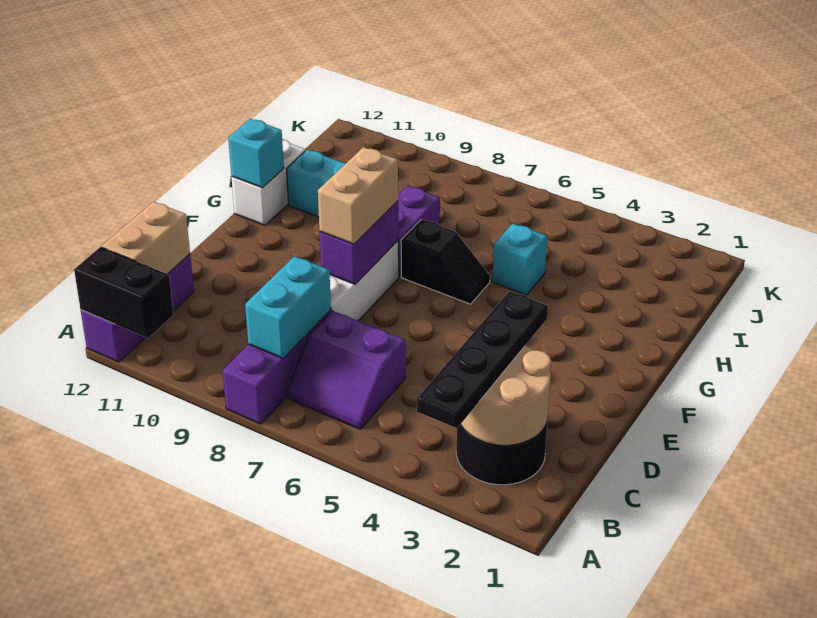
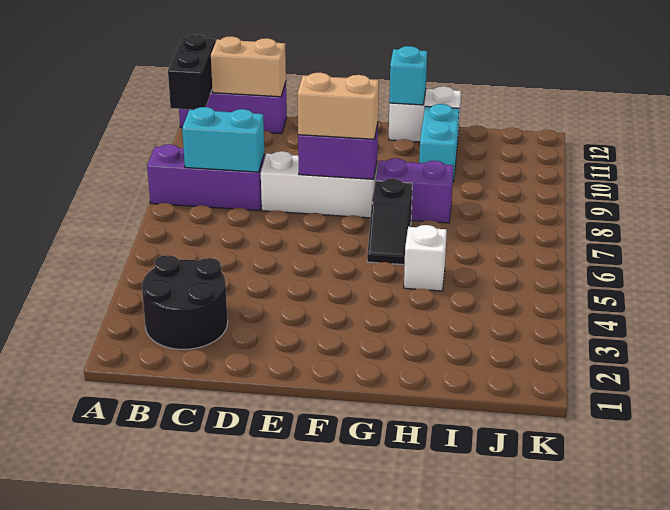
black 1x4 plate [417,291,548,428] -> none
tan 2x2 round brick [460,346,551,445] -> none
purple 2x2 slope [287,311,406,429] -> none
cyan 1x1 brick [492,224,547,295] -> white 1x1 brick [404,225,447,291]

